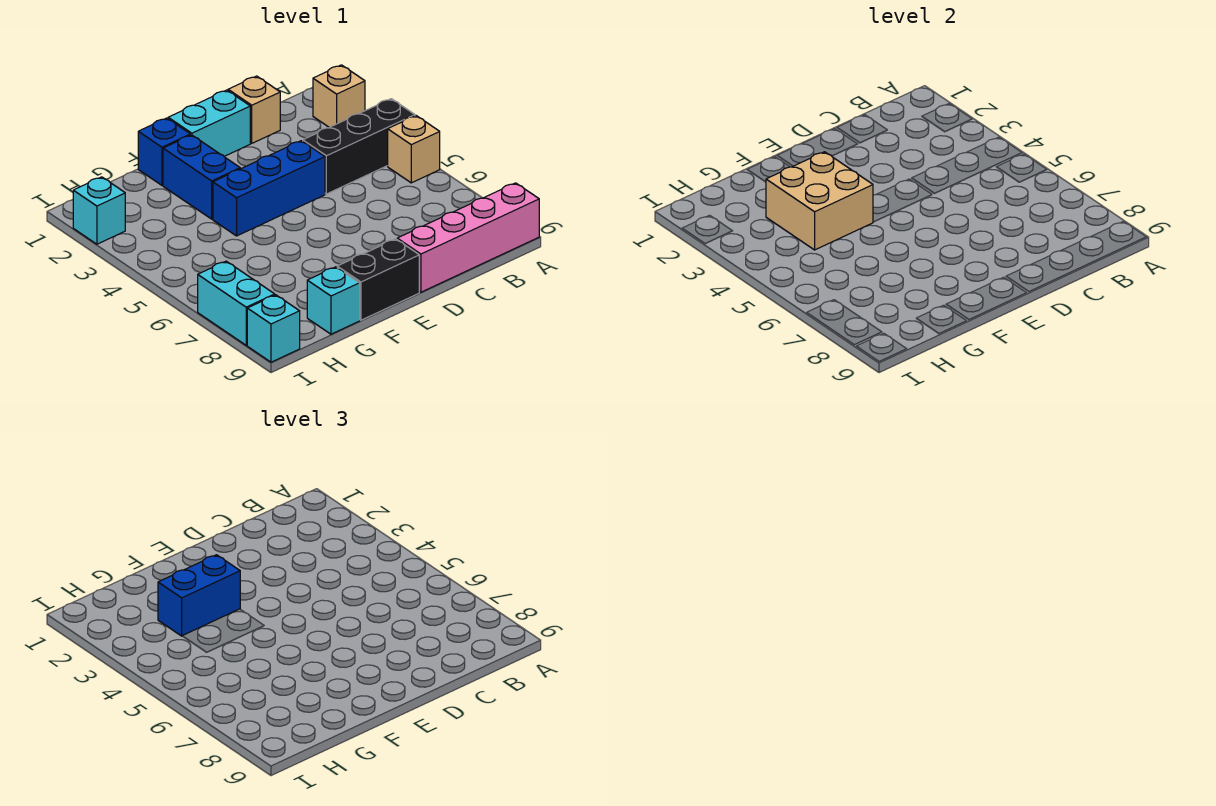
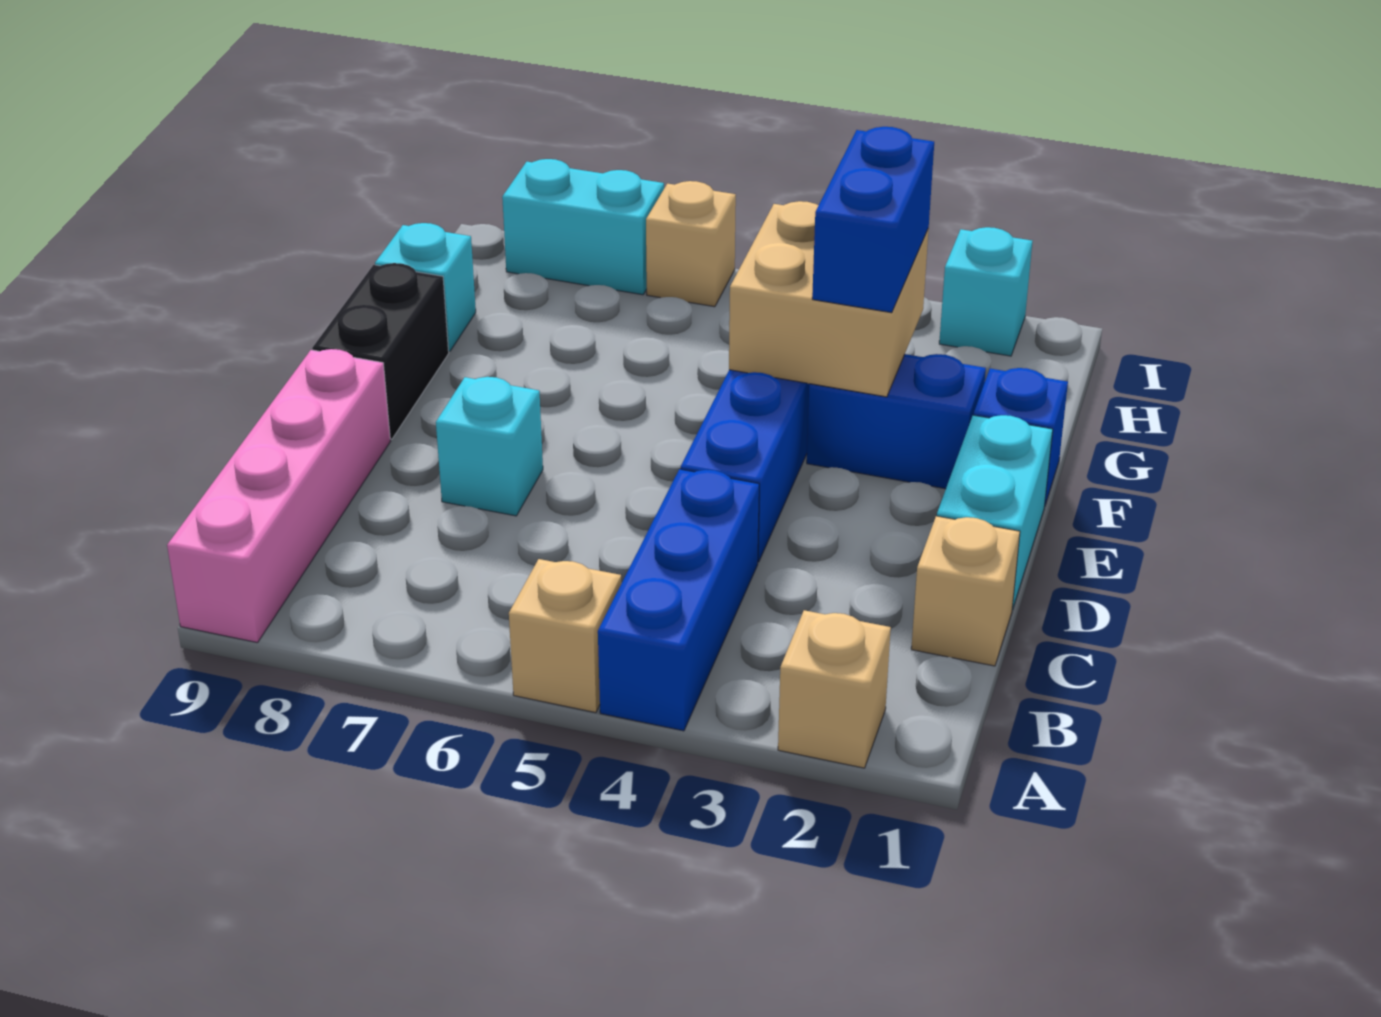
black 1x3 brick [303,99,415,194] -> blue 1x3 brick [598,469,759,731]
none -> tan 1x1 brick [646,181,736,307]
cyan 1x1 brick [247,295,300,362] -> cyan 1x1 brick moved to [436,377,543,516]

